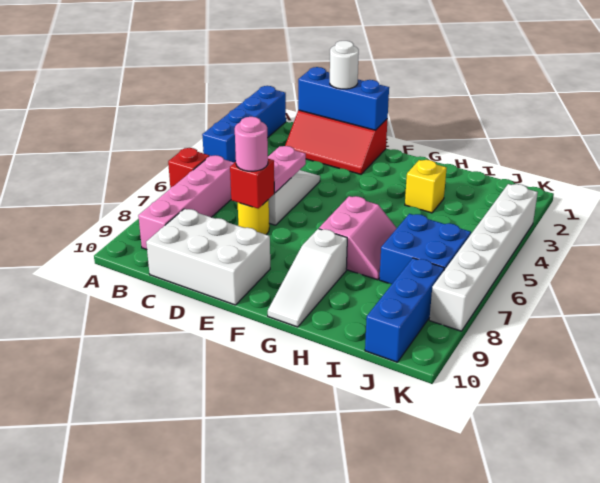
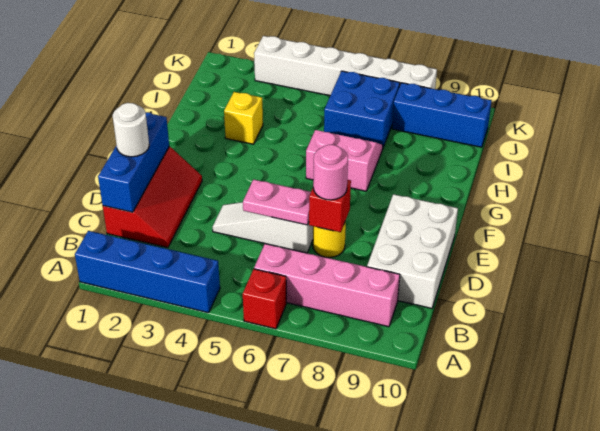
white 1x3 slope [268,229,347,327] -> none

